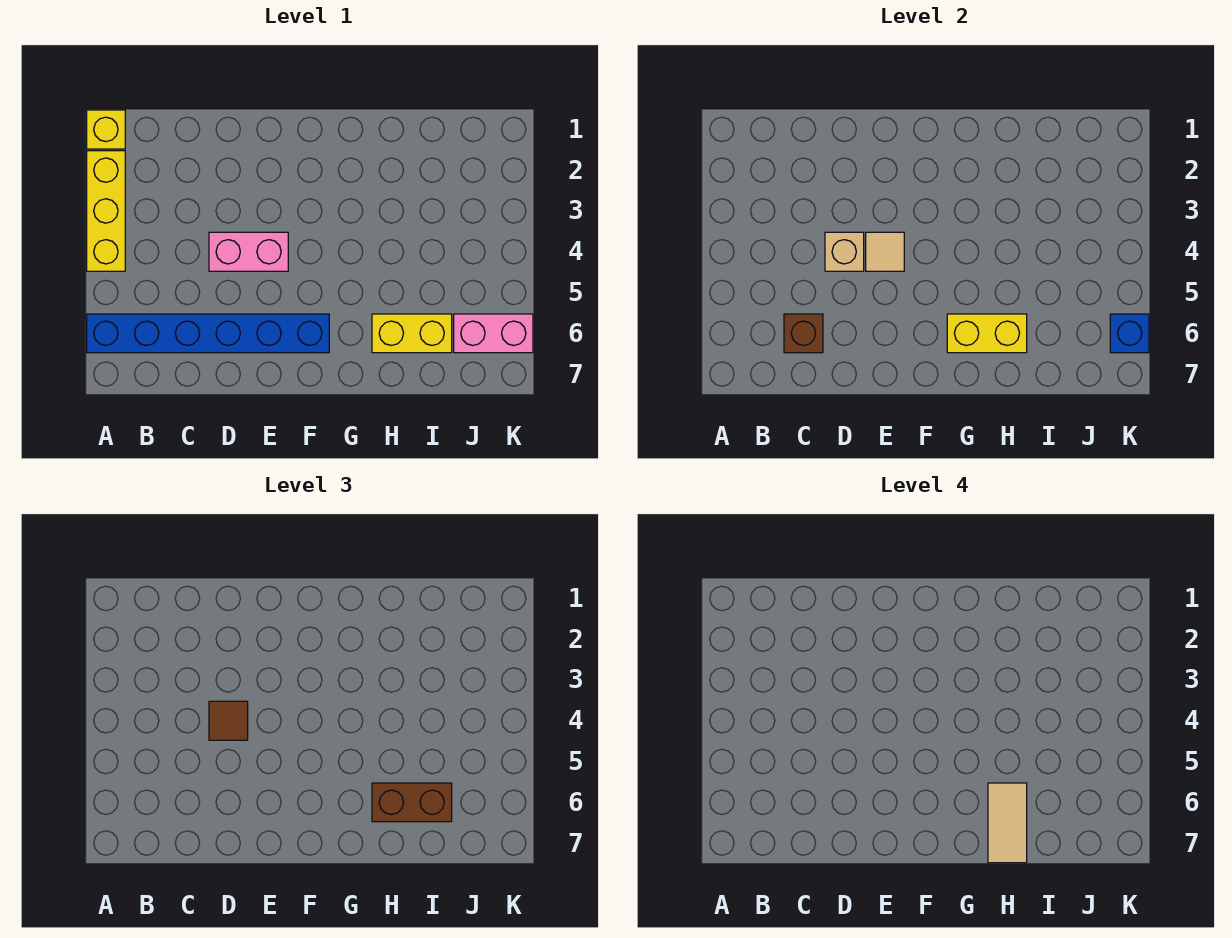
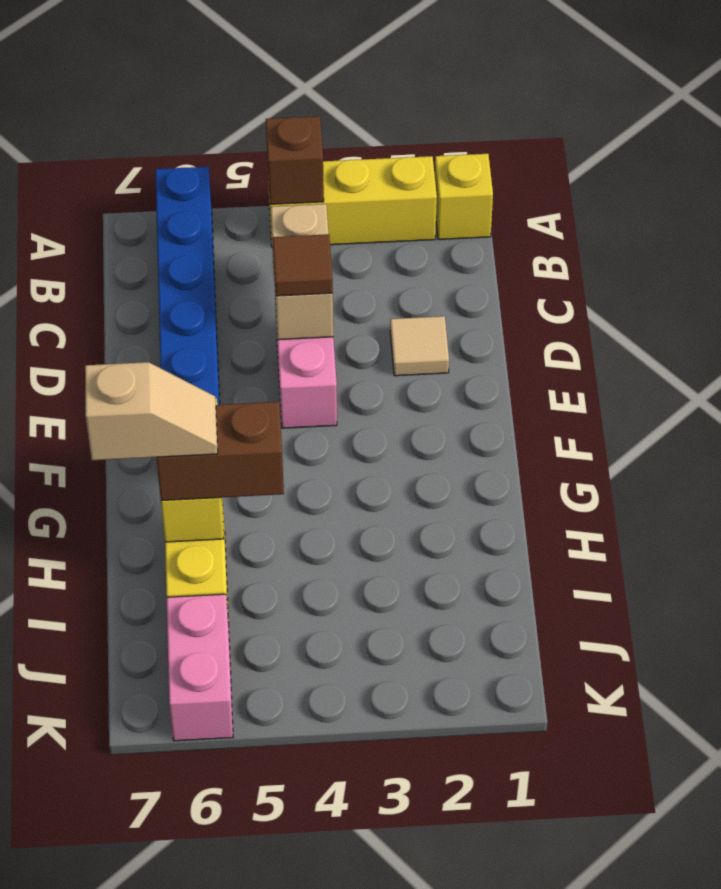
brown 1x1 brick [784,314,823,353] -> brown 1x1 brick moved to [266,116,324,204]
tan 1x1 brick [825,232,864,271] -> tan 1x2 brick [271,204,333,340]
tan 1x1 tile [866,232,904,271] -> tan 1x1 tile moved to [390,316,449,376]
brown 1x2 brick [372,783,452,822] -> brown 1x2 brick turned to [156,402,284,501]
tan 1x2 tile [988,783,1027,863] -> tan 1x2 slope [85,362,218,460]
blue 1x1 brick [1110,314,1149,353] -> none

